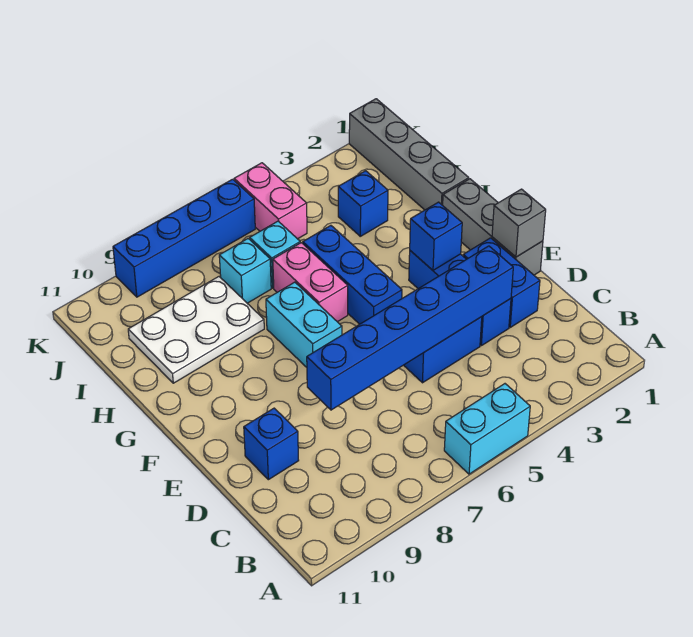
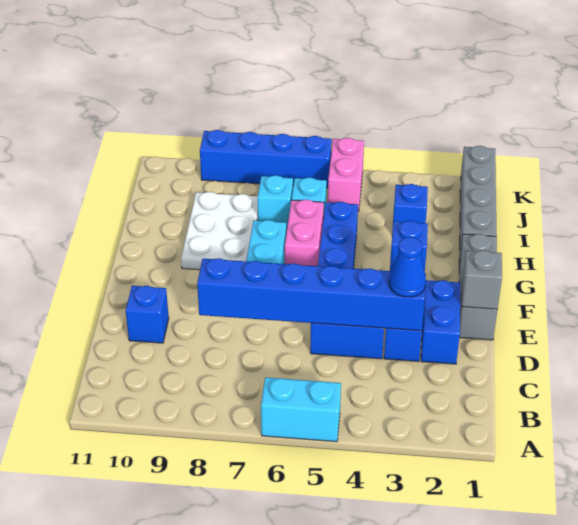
none -> blue 1x1 cone [389,237,426,297]
white 2x3 plate [128,277,264,383] -> white 2x3 plate turned to [181,192,258,270]

